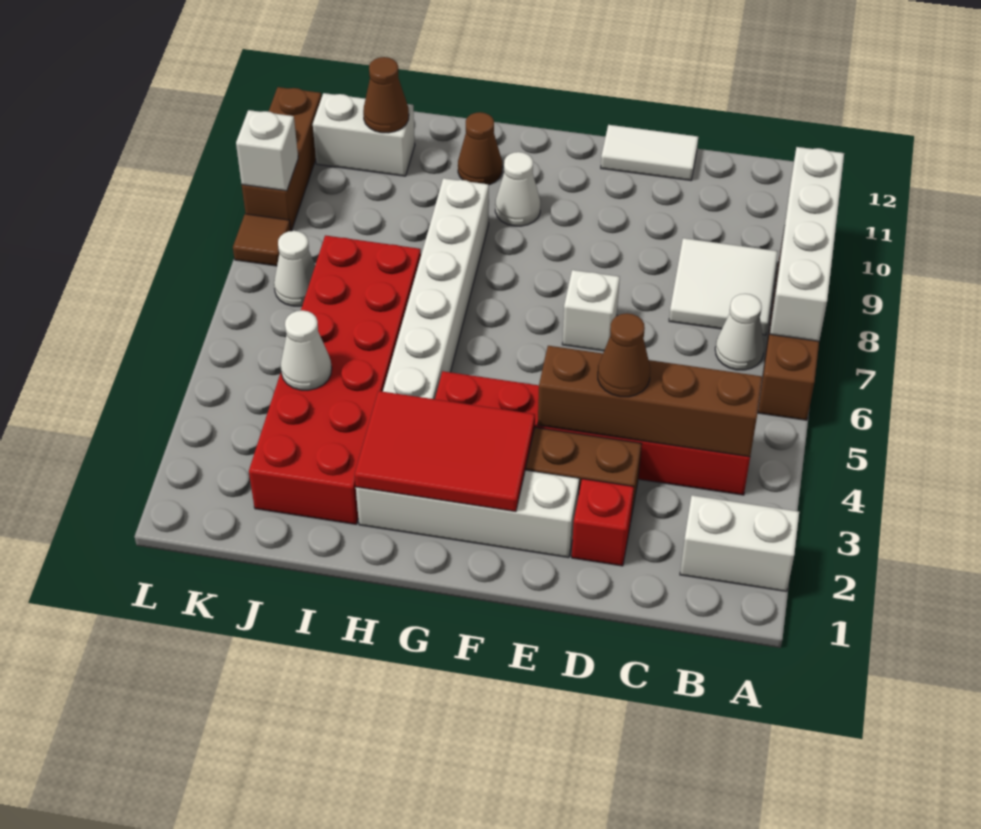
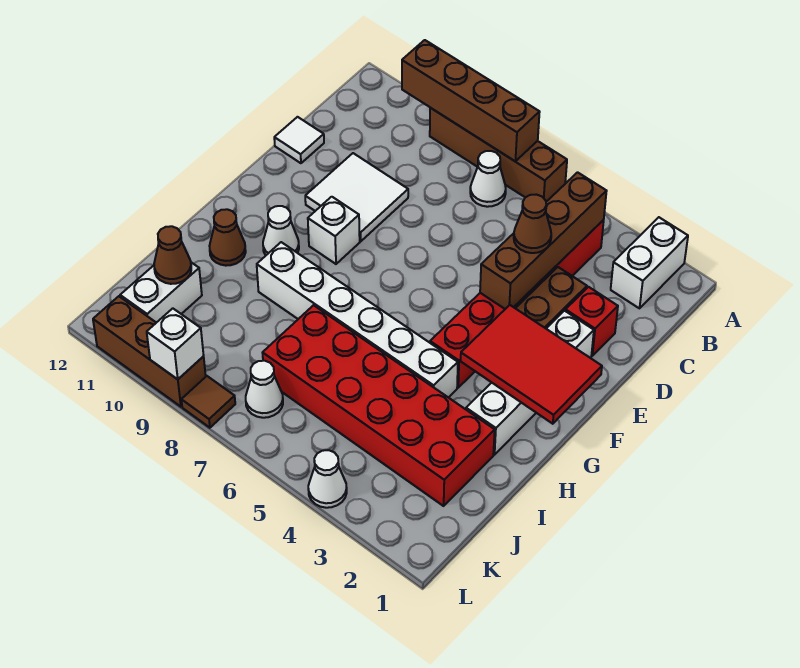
white 1x4 brick [770,147,844,341] -> brown 1x4 brick [402,40,540,161]
white 2x2 tile [669,238,778,335] -> white 2x2 tile moved to [305,153,408,241]
white 1x2 tile [601,125,698,181] -> white 1x1 tile [274,117,324,163]
white 1x1 brick [562,270,620,351] -> white 1x1 brick moved to [308,197,360,264]
red 2x3 tile [355,391,535,512] -> red 2x3 tile turned to [461,305,602,424]
white 1x1 cone [281,310,332,390] -> white 1x1 cone moved to [308,450,347,508]

